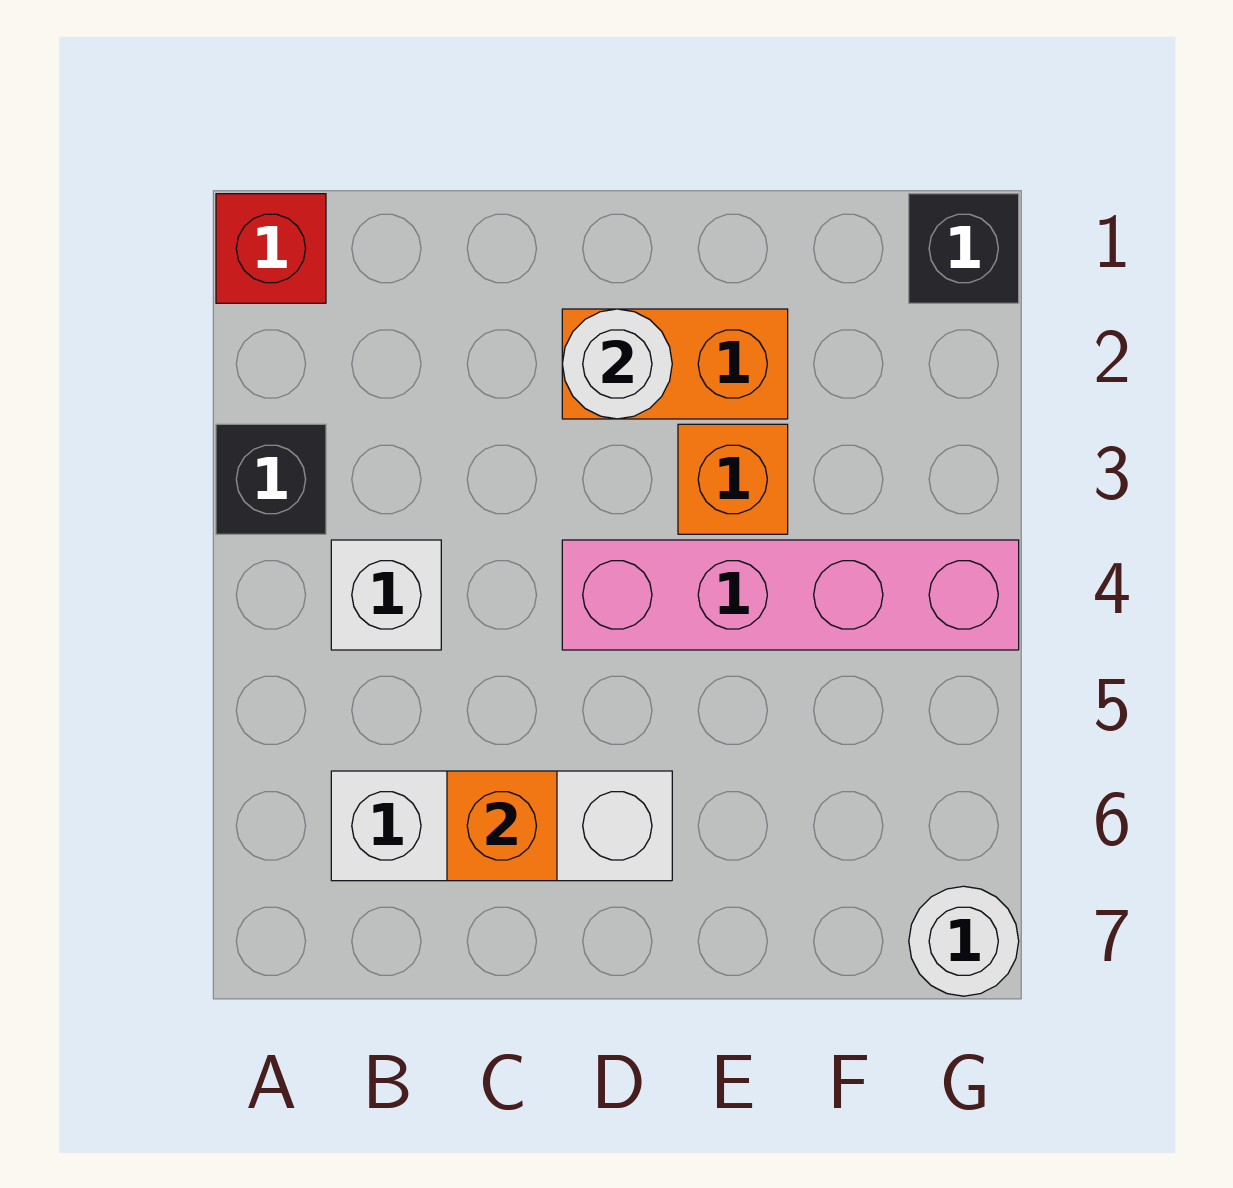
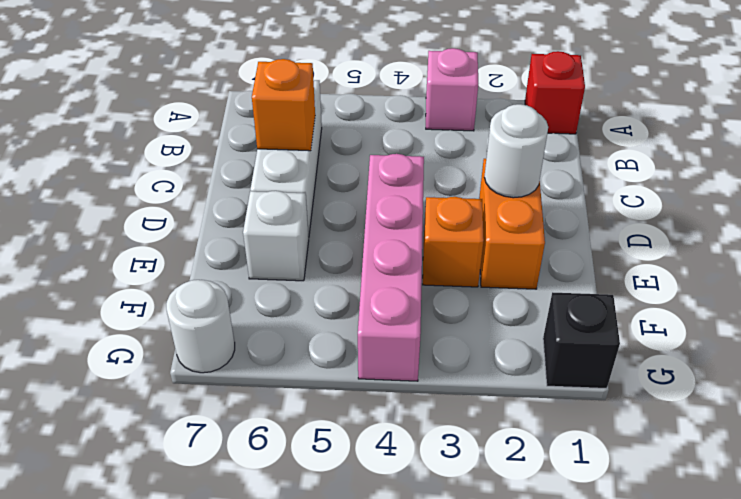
black 1x1 brick [216,424,326,534] -> pink 1x1 brick [426,48,478,131]
white 1x1 brick [331,540,441,650] -> white 1x1 brick moved to [243,191,309,281]

